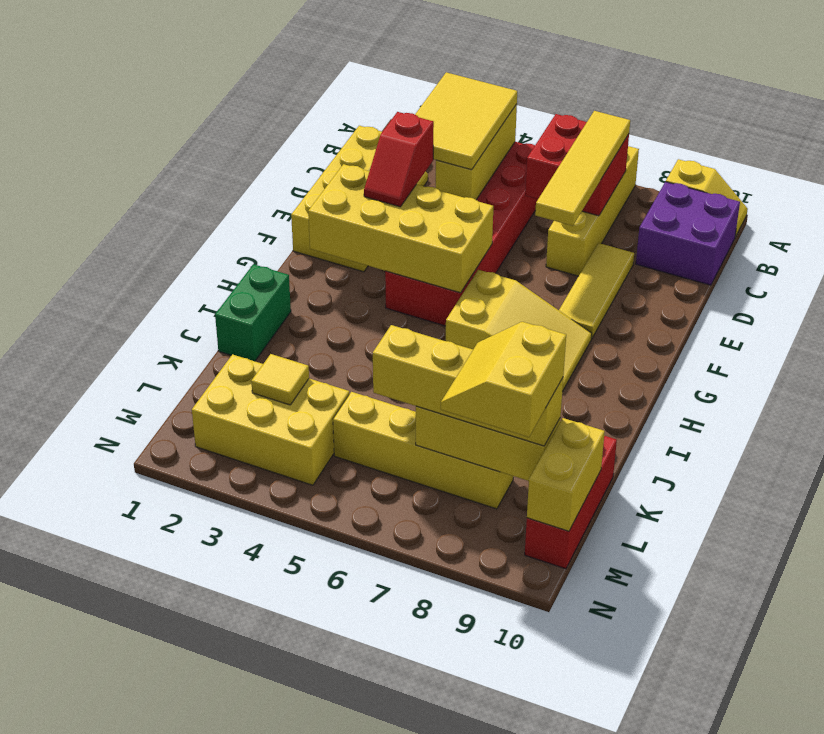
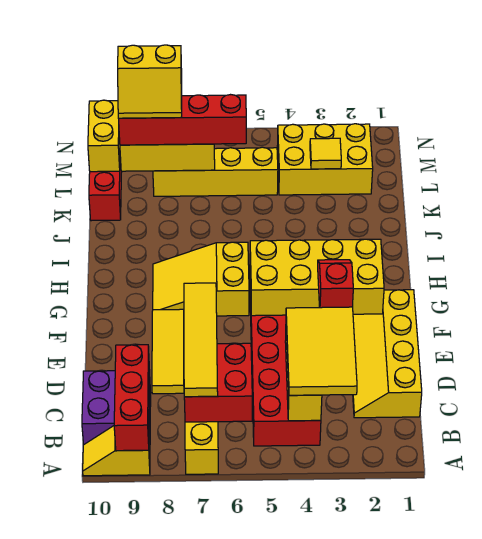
none -> red 1x3 brick [114,345,150,451]
green 1x2 brick [215,264,291,361] -> none
yellow 1x4 brick [373,325,563,446] -> red 1x4 brick [119,95,246,145]
yellow 2x2 slope [441,322,566,437] -> yellow 2x2 slope turned to [118,45,182,118]

